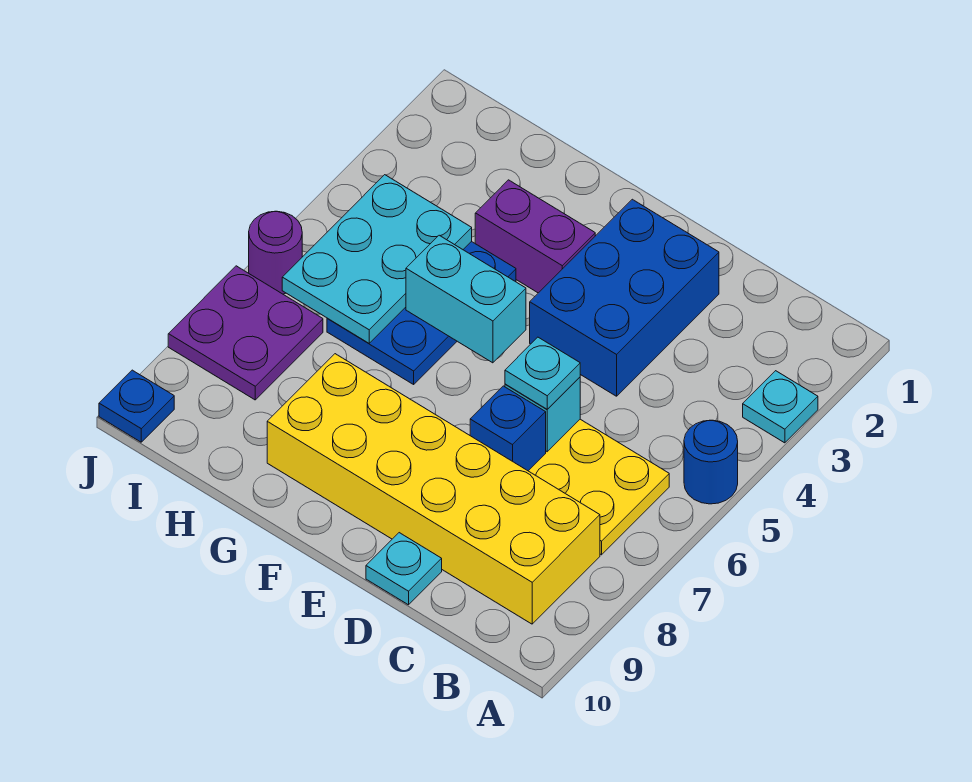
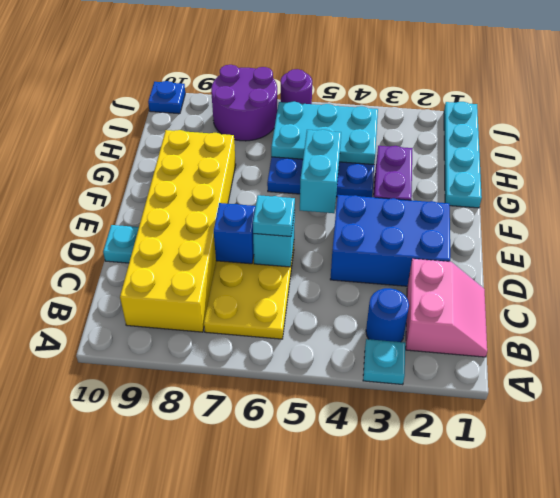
blue 1x1 round brick [684,420,738,504] -> blue 1x1 round brick moved to [366,288,409,342]
none -> pink 2x2 slope [406,259,487,357]
none -> cyan 1x4 plate [444,102,482,208]
purple 2x2 plate [168,266,323,400] -> purple 2x2 round brick [211,65,277,141]

